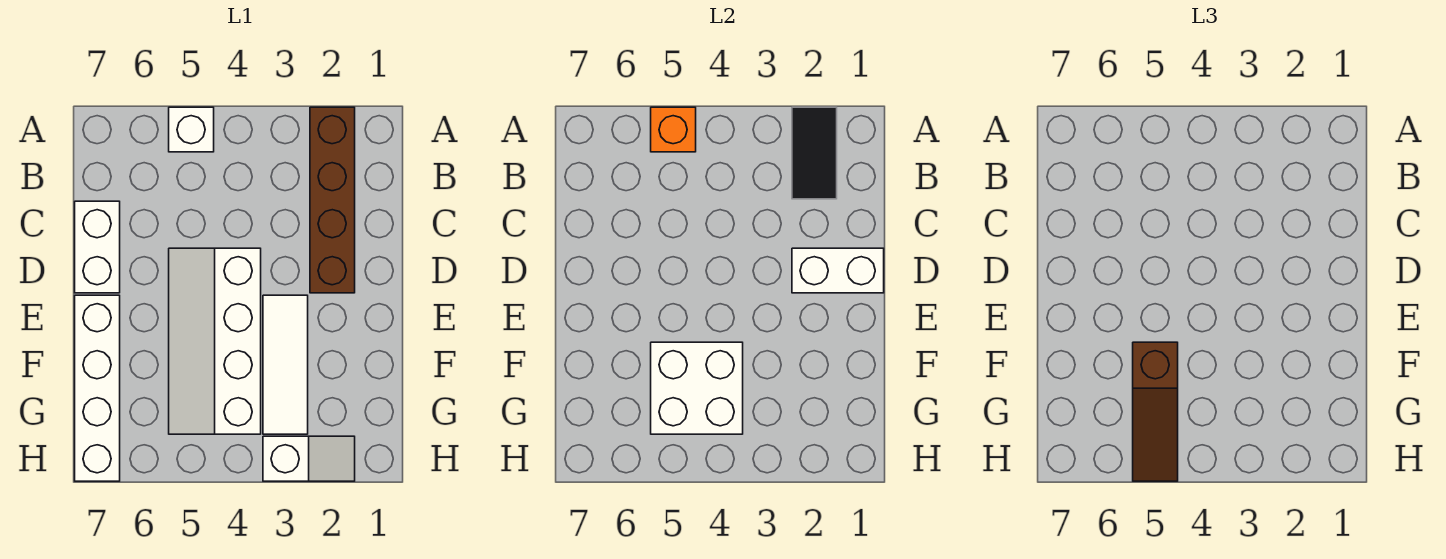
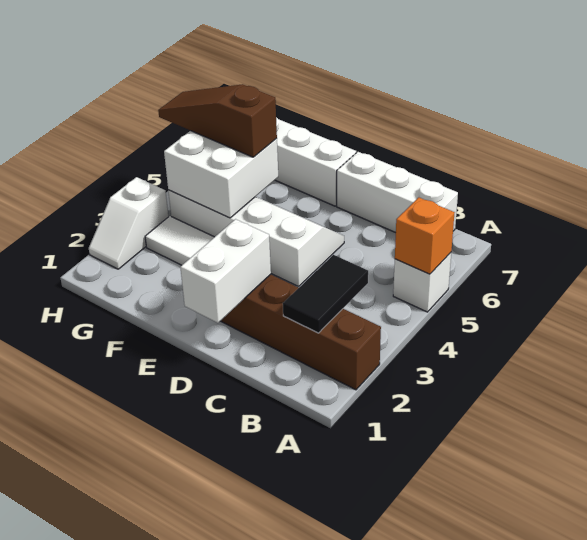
black 1x2 tile [792,107,837,199] -> black 1x2 tile turned to [283,255,368,333]
white 1x2 brick [75,201,120,293] -> white 1x3 brick [337,152,458,233]

